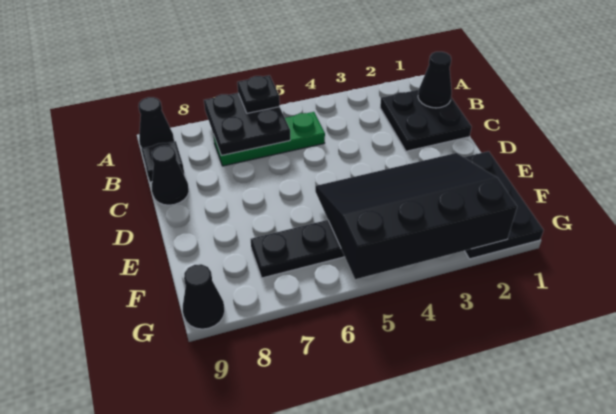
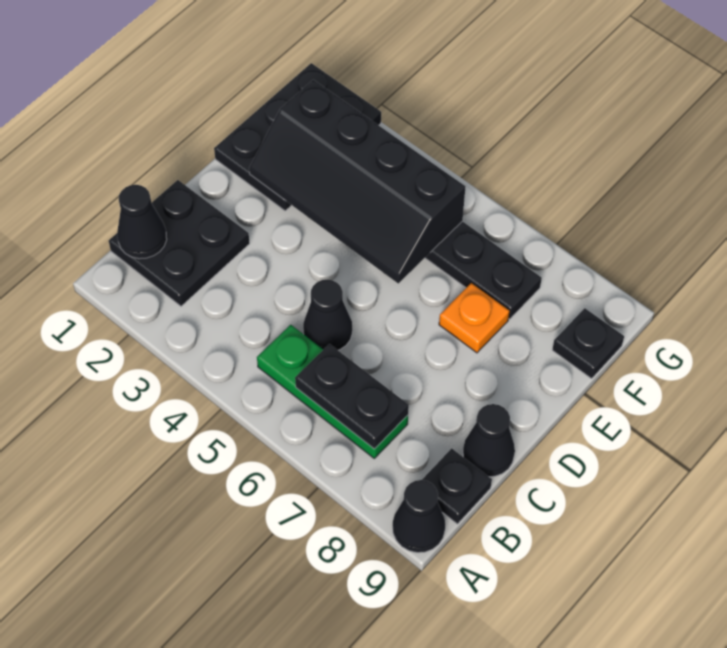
black 2x2 plate [204,93,290,156] -> black 1x2 plate [295,344,409,449]
black 1x1 plate [237,75,280,113] -> black 1x1 plate moved to [552,308,624,379]
black 3x4 slope [315,153,517,279] -> black 2x4 slope [249,80,466,283]
none -> orange 1x1 plate [439,283,509,353]
black 1x1 cone [183,264,225,329] -> black 1x1 cone moved to [303,280,352,350]

